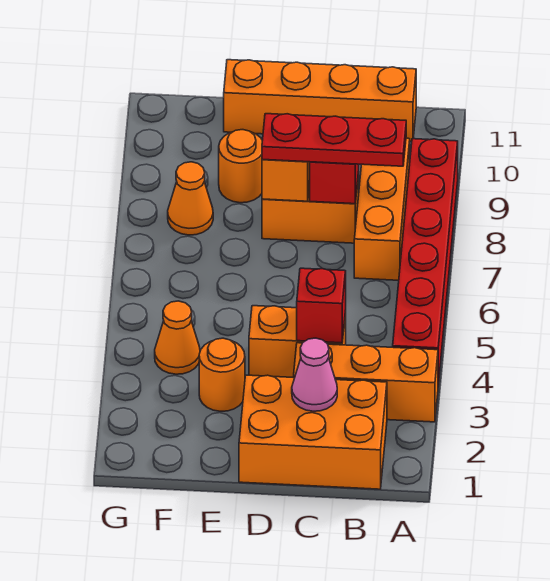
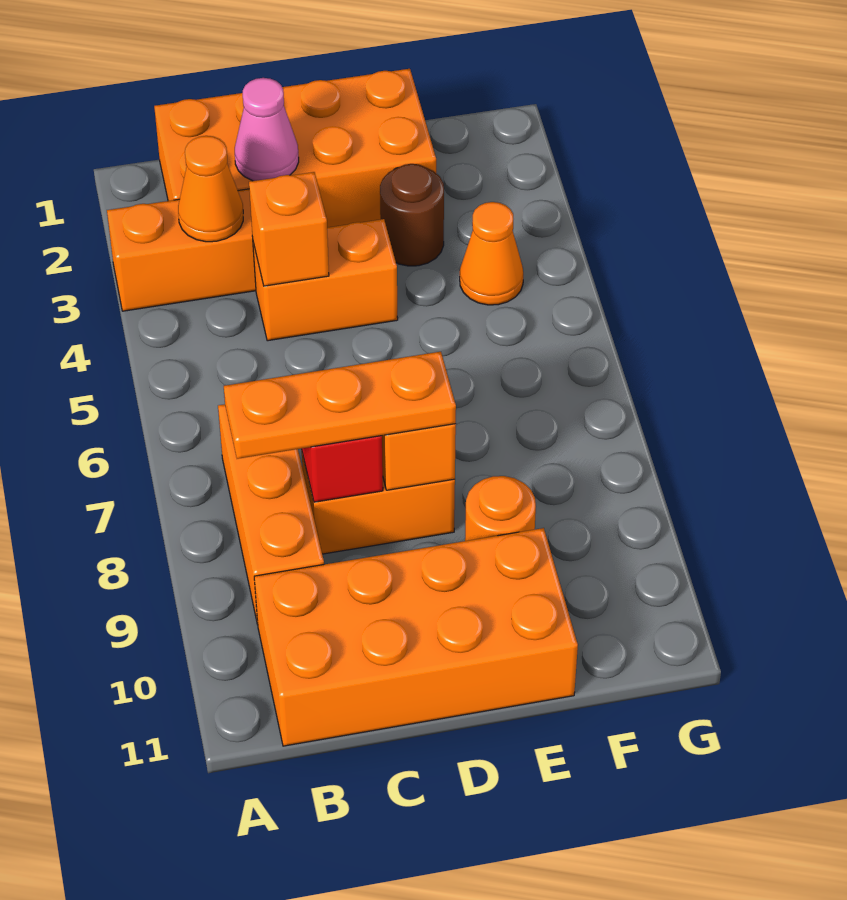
red 1x6 brick [393,139,458,385] -> none
orange 2x3 brick [239,375,387,489] -> orange 2x4 brick [154,69,436,228]
red 1x3 plate [262,114,406,166] -> orange 1x3 plate [224,352,456,459]
orange 1x4 brick [224,60,416,141] -> orange 2x4 brick [254,528,578,746]
red 1x1 brick [297,268,346,343] -> orange 1x1 brick [249,172,329,286]
orange 1x1 round brick [199,338,245,411] -> brown 1x1 round brick [380,164,444,266]
orange 1x1 cone [168,162,213,235] -> orange 1x1 cone moved to [178,136,243,242]

